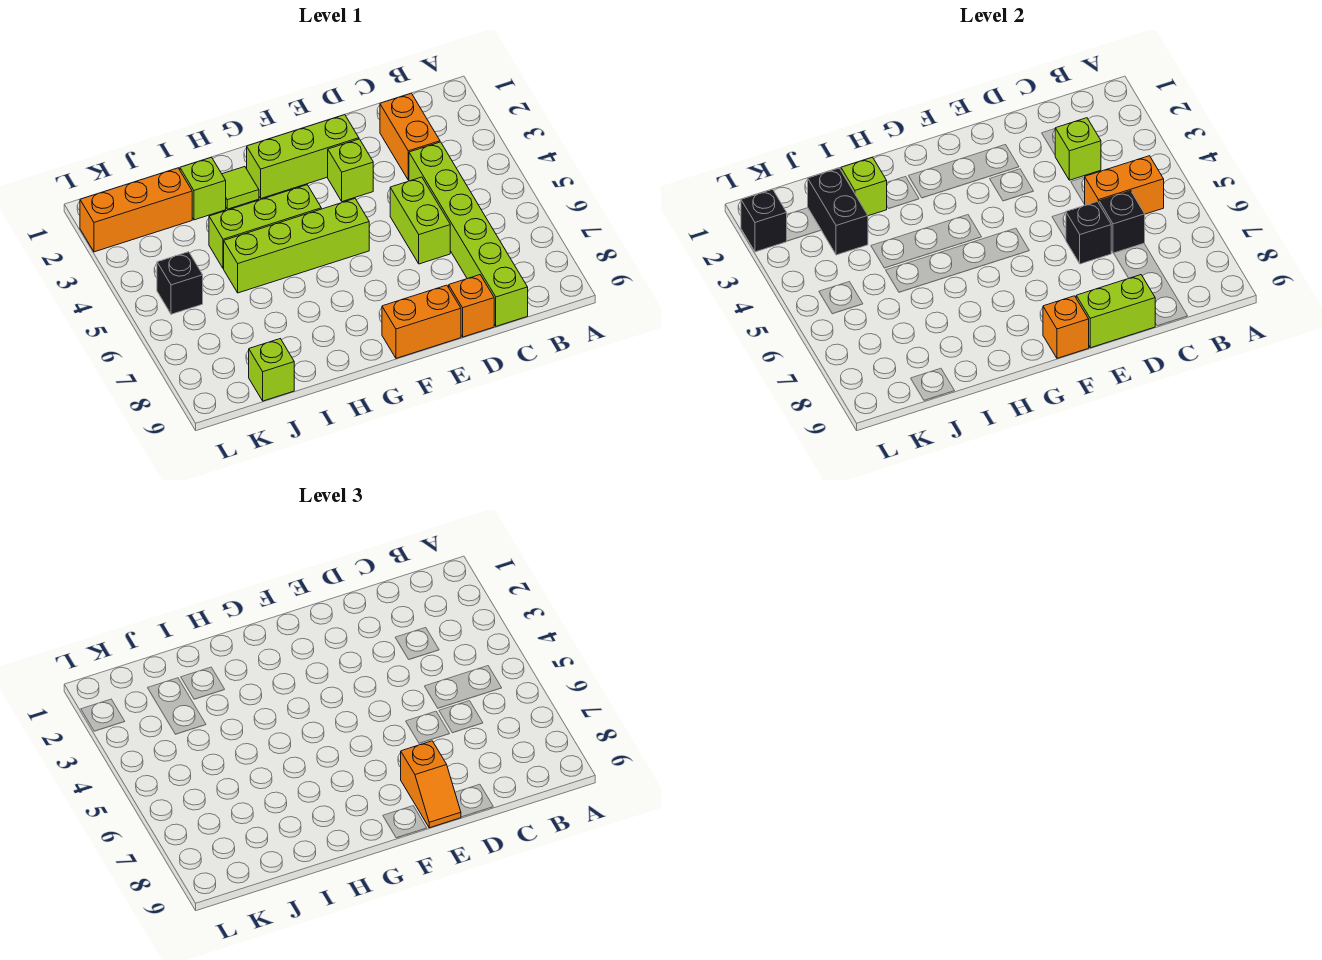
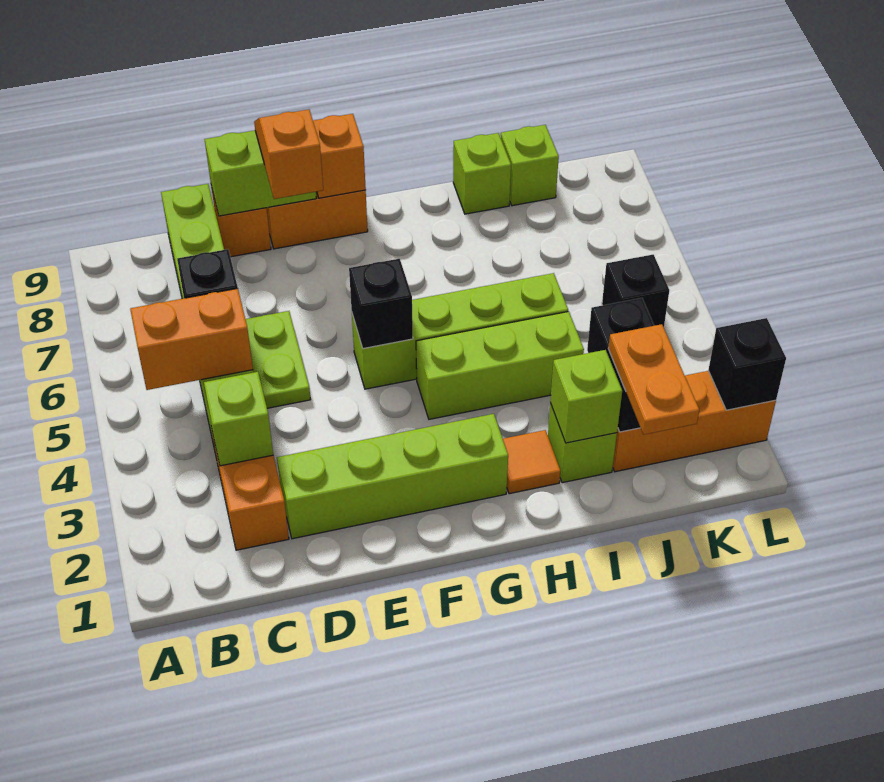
lime 1x2 brick [390,177,450,264] -> lime 1x2 plate [245,311,311,408]
black 1x1 brick [1066,202,1111,264] -> black 1x1 brick moved to [349,259,413,348]
lime 1x3 brick [247,115,359,198] -> lime 1x4 brick [277,414,508,539]
lime 1x1 brick [328,139,373,202] -> lime 1x1 brick moved to [453,133,511,214]
lime 1x1 tile [222,167,259,209] -> orange 1x1 tile [503,430,560,494]
none -> orange 1x2 plate [608,324,699,435]

